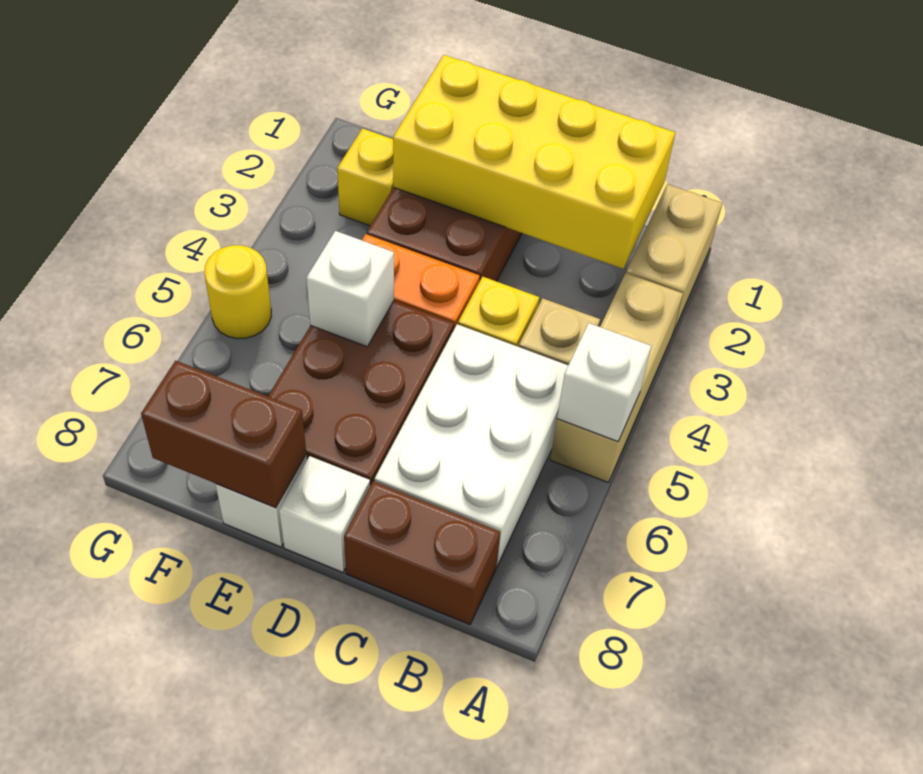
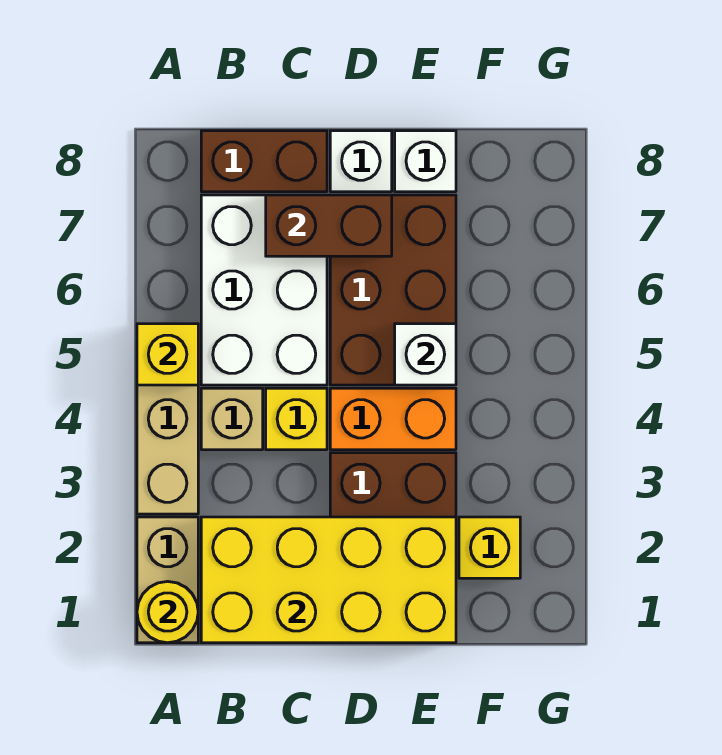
white 1x1 brick [557,323,651,442] -> yellow 1x1 brick [137,324,198,385]
brown 1x2 brick [141,361,306,508] -> brown 1x2 brick moved to [266,195,392,256]
yellow 1x1 round brick [204,245,271,339] -> yellow 1x1 round brick moved to [137,581,198,643]

